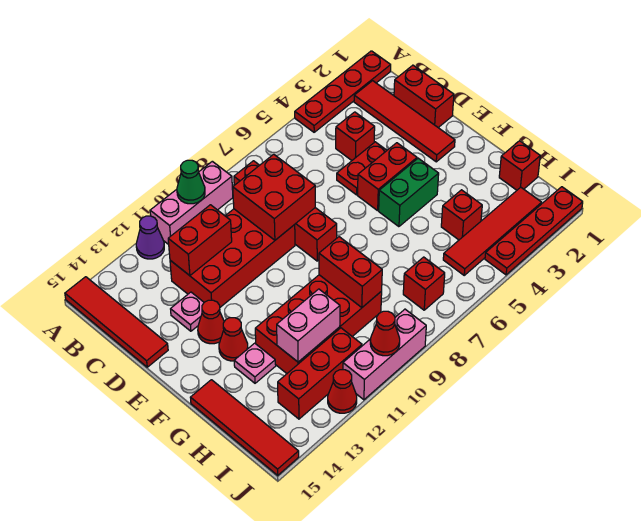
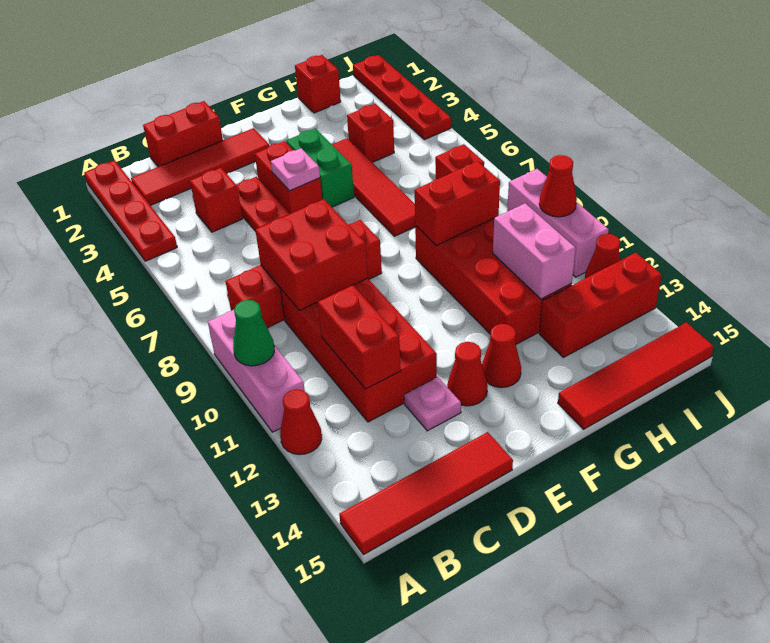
purple 1x1 cone [136,216,164,259] -> red 1x1 cone [280,389,322,455]
pink 1x1 plate [234,343,276,383] -> pink 1x1 plate moved to [271,148,320,191]
red 1x4 tile [443,187,542,275] -> red 1x4 tile moved to [332,138,416,236]
red 1x3 brick [278,328,362,419] -> red 1x3 brick turned to [539,253,662,357]

